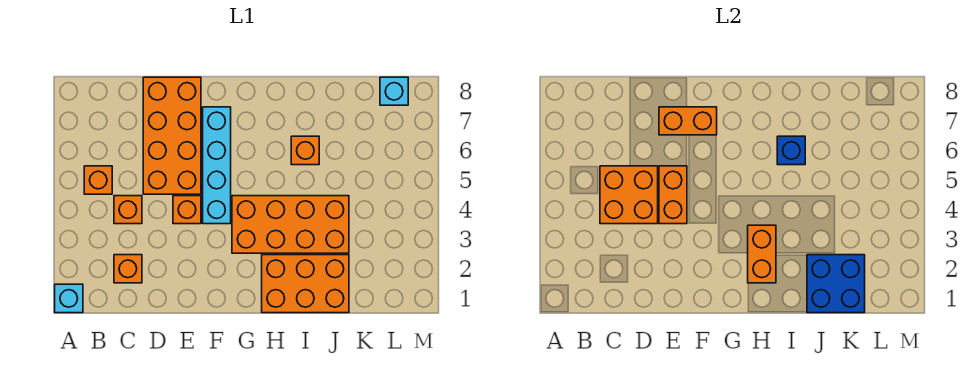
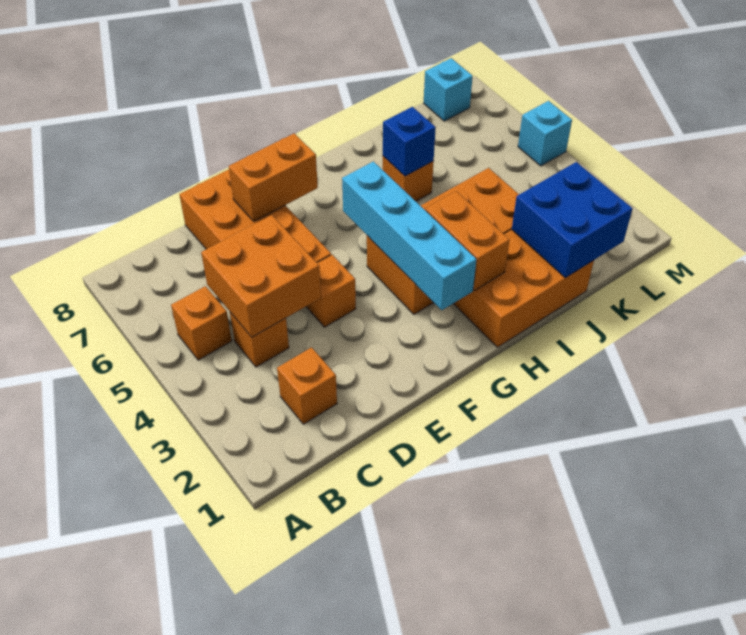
cyan 1x1 brick [55,284,83,313] -> cyan 1x1 brick moved to [518,101,572,166]
orange 1x2 brick [659,166,687,224] -> none
cyan 1x4 brick [203,107,231,224] -> cyan 1x4 brick moved to [342,161,476,310]

